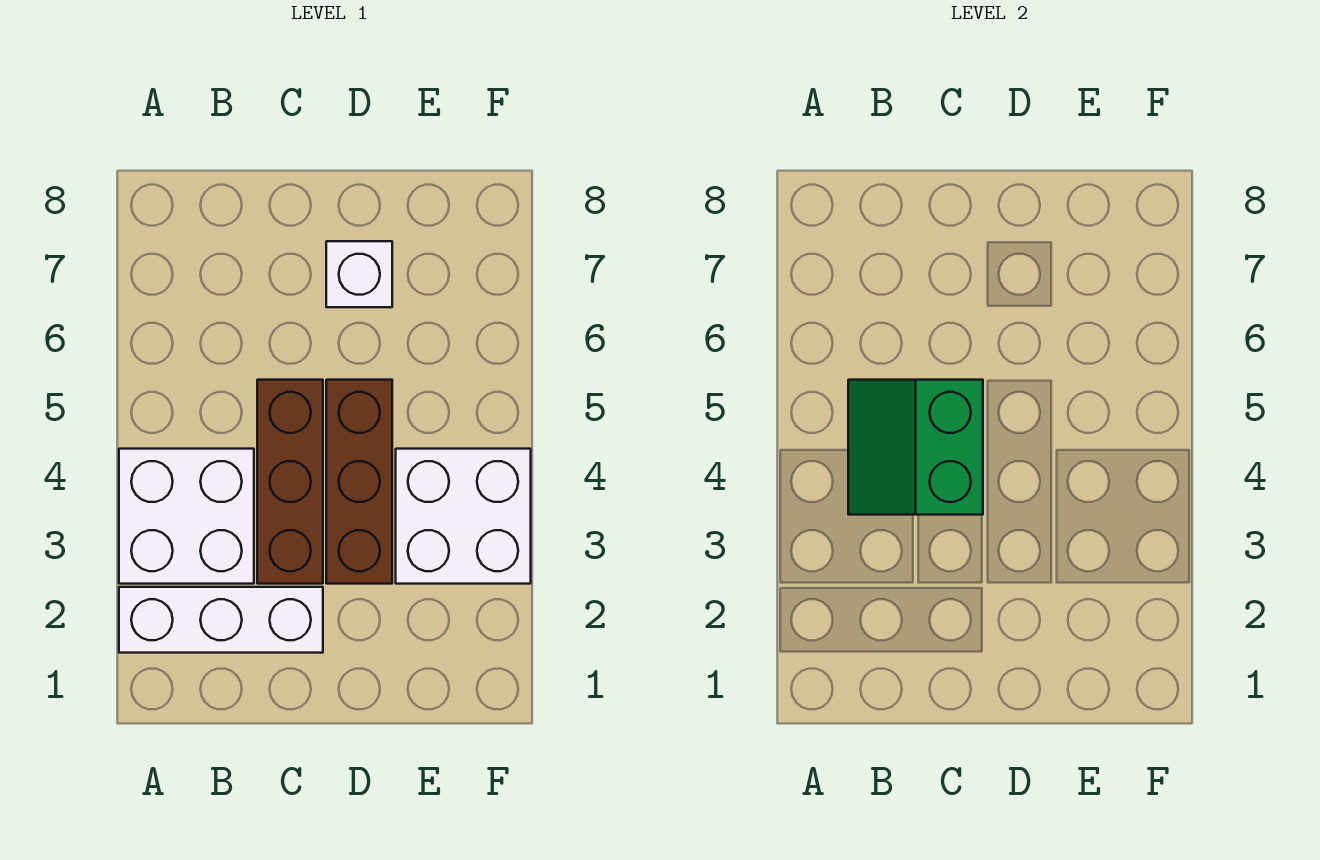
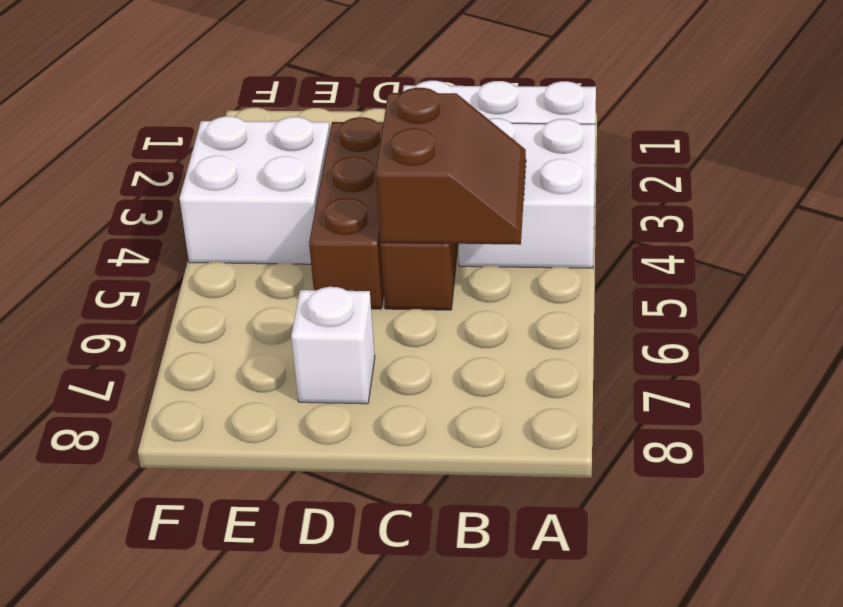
green 2x2 slope [848,380,983,515] -> brown 2x2 slope [376,88,526,245]

